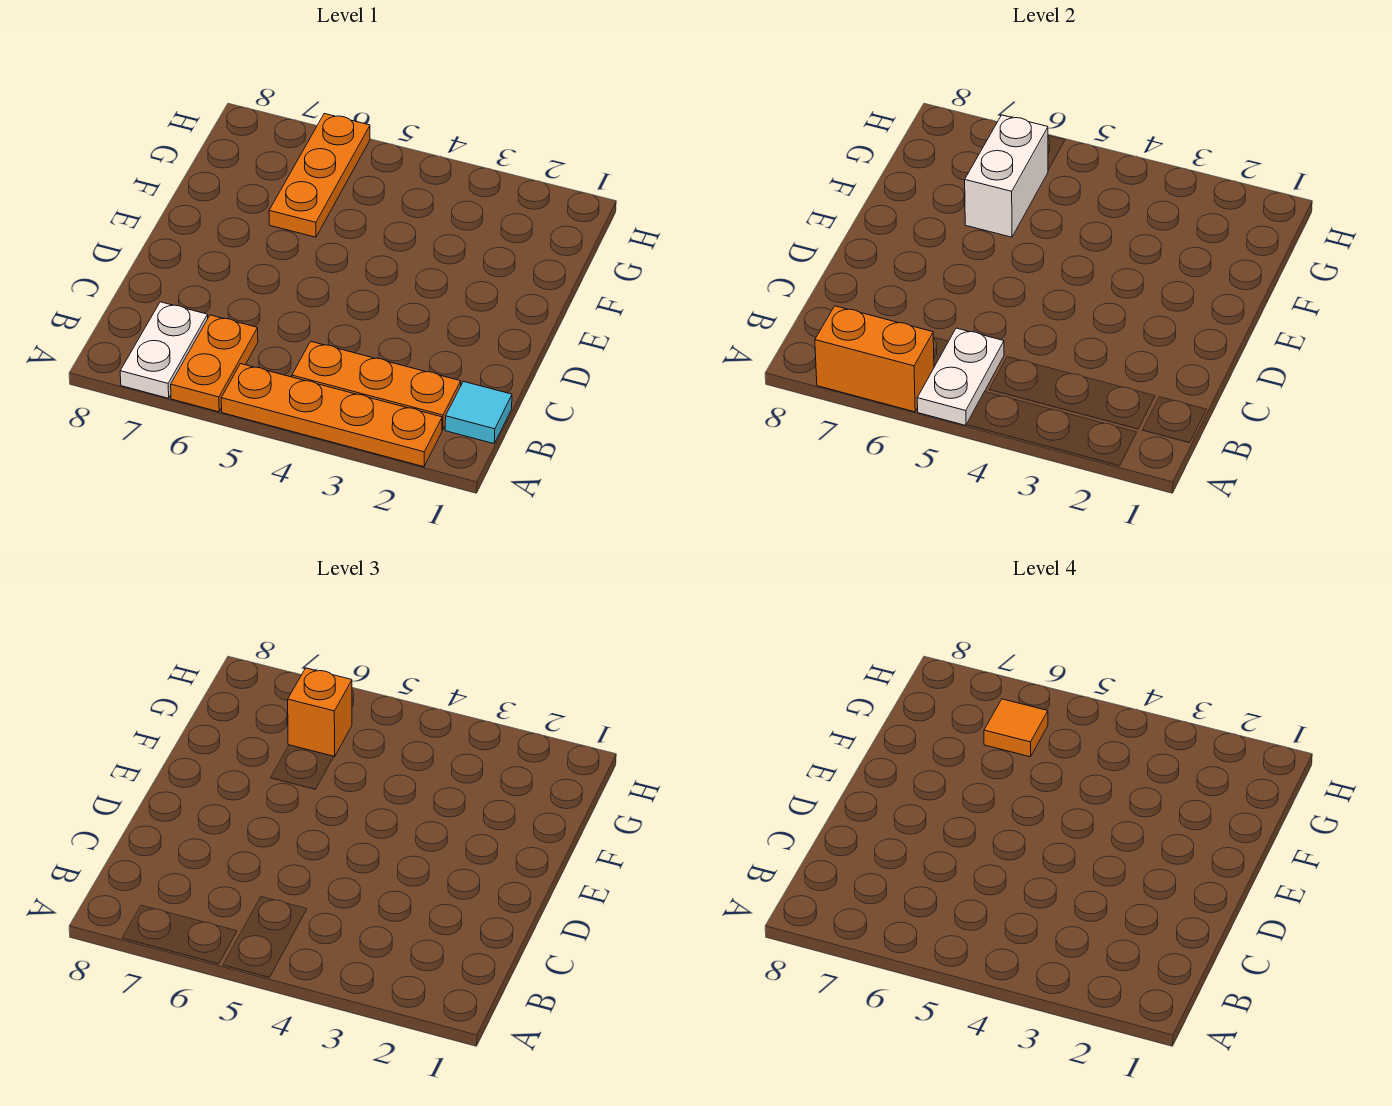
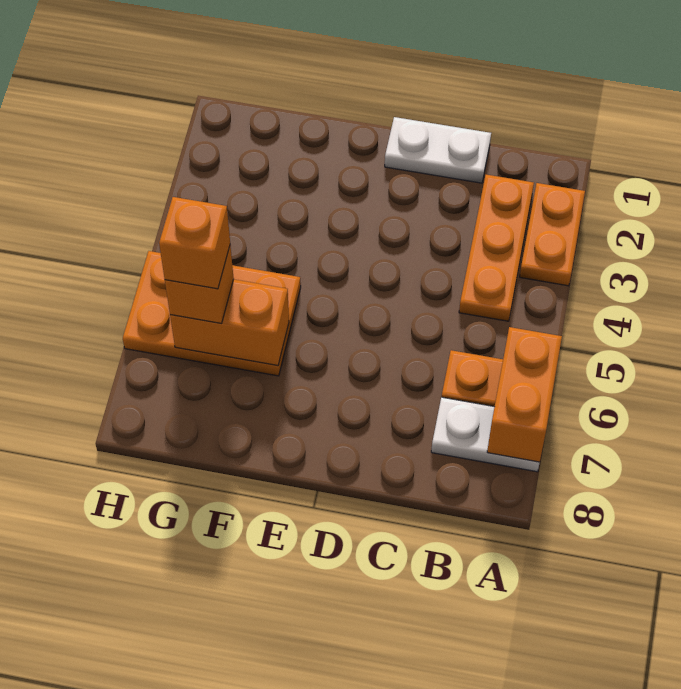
orange 1x4 plate [221,364,442,467] -> orange 1x2 plate [520,183,585,286]
white 1x2 plate [917,328,1004,425] -> white 1x2 plate moved to [385,117,491,183]
cyan 1x1 tile [445,381,512,444] -> none
orange 1x3 plate [269,114,370,237] -> orange 2x3 plate [123,251,301,376]
white 1x2 brick [965,115,1048,237] -> orange 1x2 brick [170,279,289,366]
orange 1x1 tile [984,699,1048,757] -> orange 1x1 brick [159,197,230,289]

